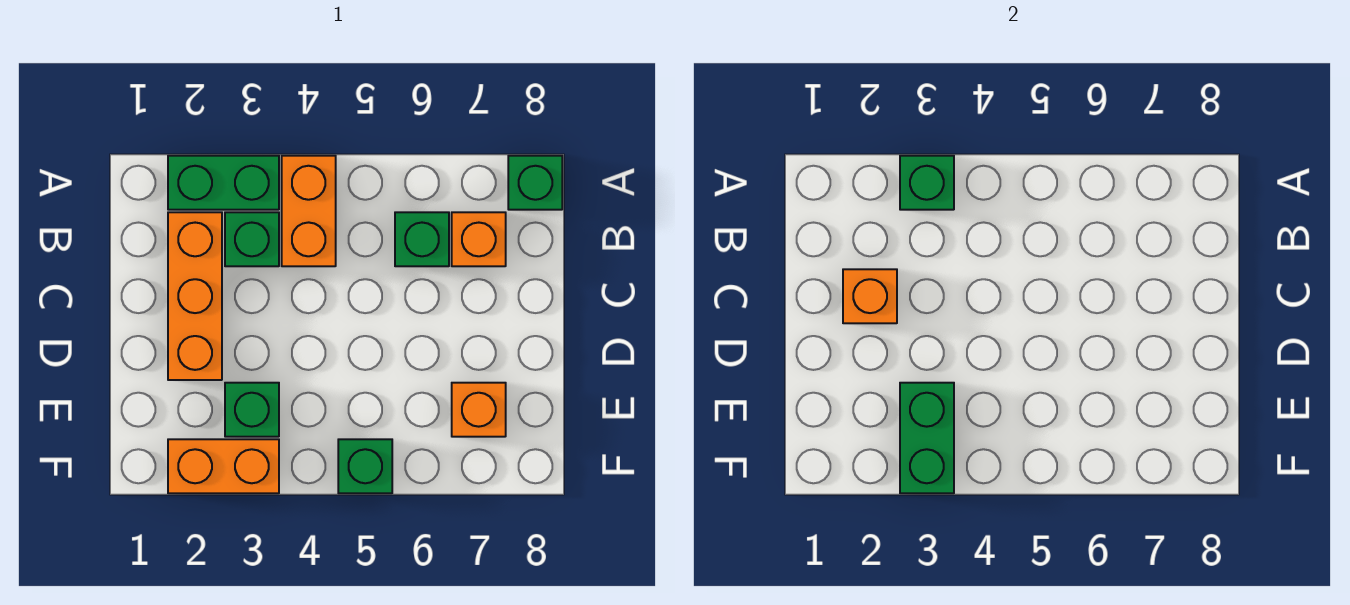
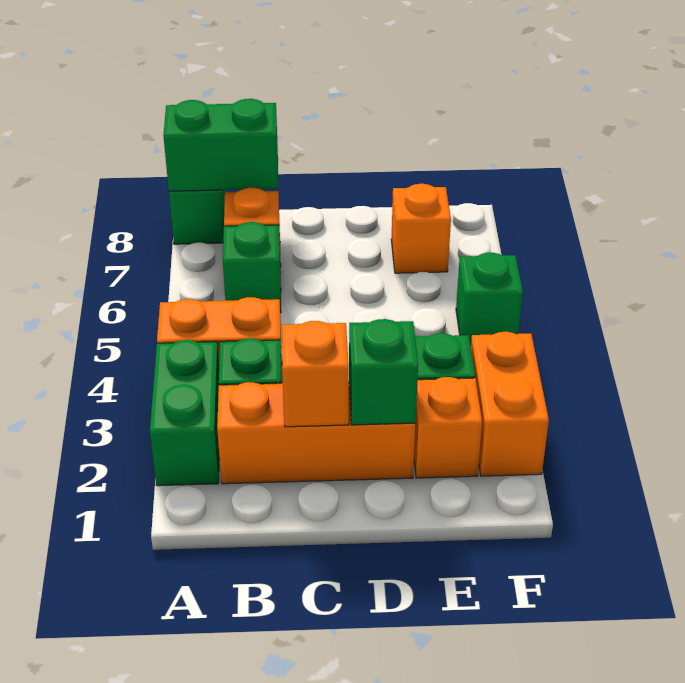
green 1x1 brick [900,156,954,210] -> green 1x1 brick moved to [349,319,418,425]
none -> orange 1x1 brick [414,377,482,478]
green 1x2 brick [900,383,954,493] -> green 1x2 brick moved to [163,99,278,191]

